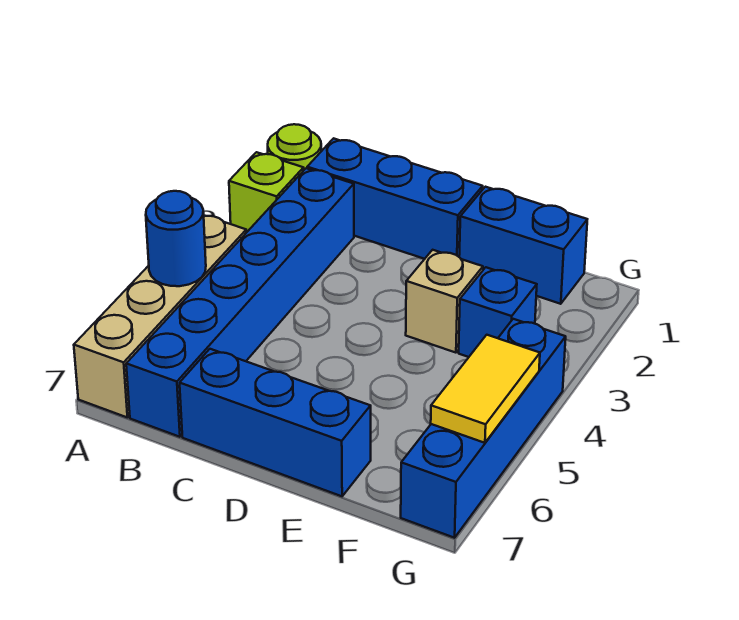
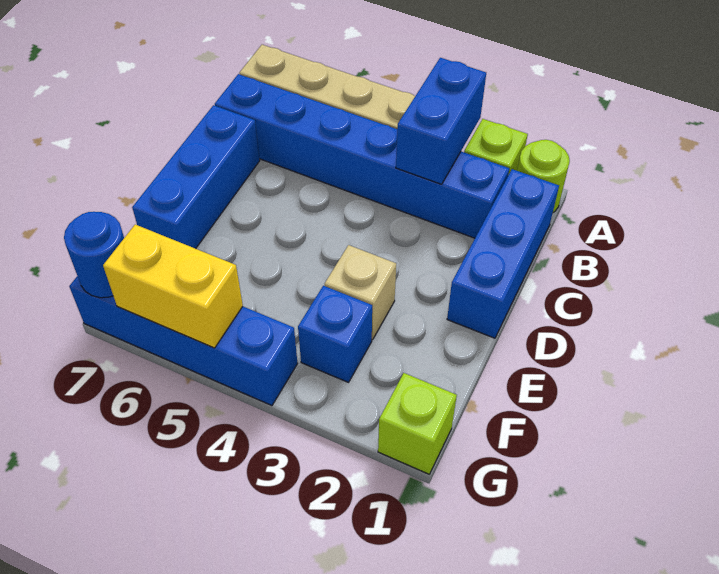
blue 1x1 round brick [146,191,206,286] -> blue 1x1 round brick moved to [64,212,124,298]
blue 1x2 brick [459,187,587,304] -> blue 1x2 brick moved to [396,58,486,184]
none -> lime 1x1 brick [378,373,457,474]
yellow 1x2 tile [431,335,540,443] -> yellow 1x2 brick [103,225,243,348]

